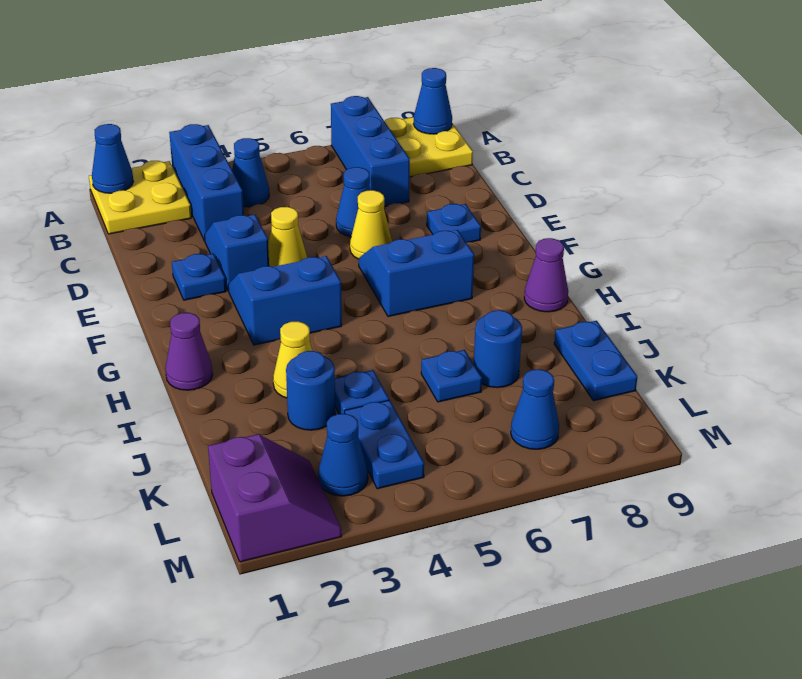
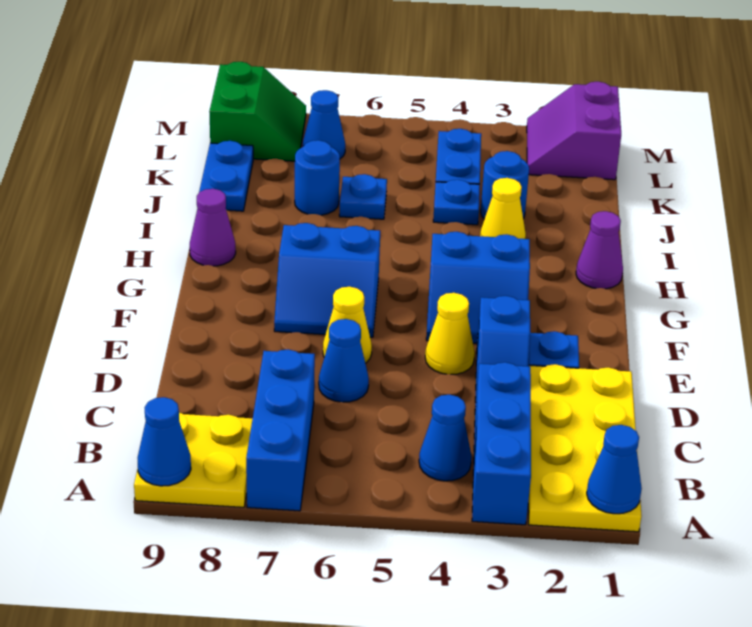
yellow 2x2 plate [89,161,191,234] -> yellow 2x4 plate [528,364,642,532]
blue 1x1 plate [427,204,481,242] -> none
blue 1x1 cone [318,414,368,496] -> none
none -> green 2x2 slope [209,62,306,161]

